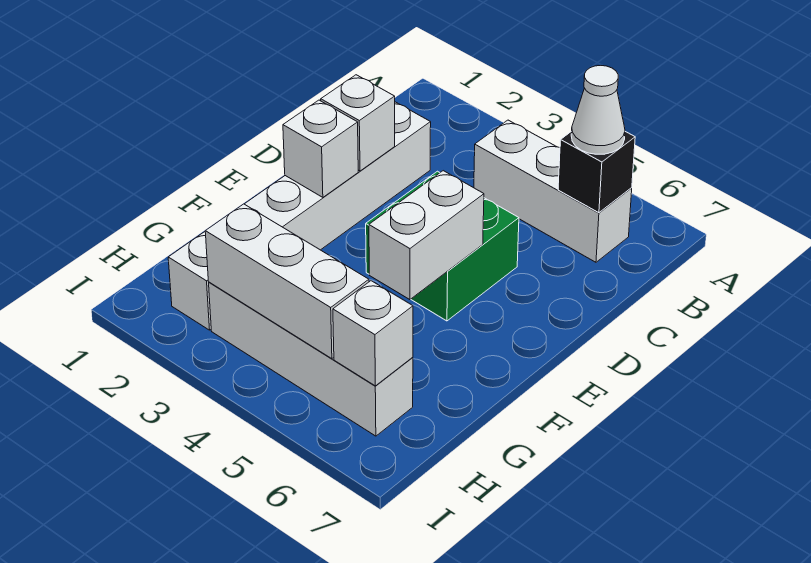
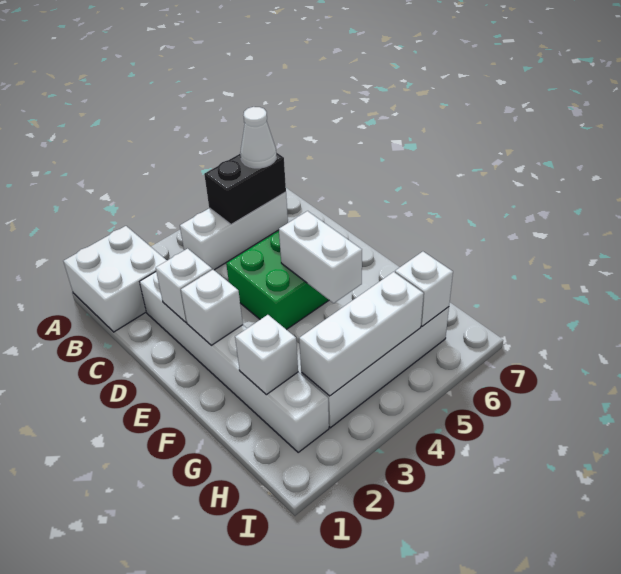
none -> white 2x2 brick [63,226,167,332]
black 1x1 brick [558,131,635,213] -> black 1x2 brick [204,152,286,225]
none -> white 1x1 brick [235,315,298,395]

